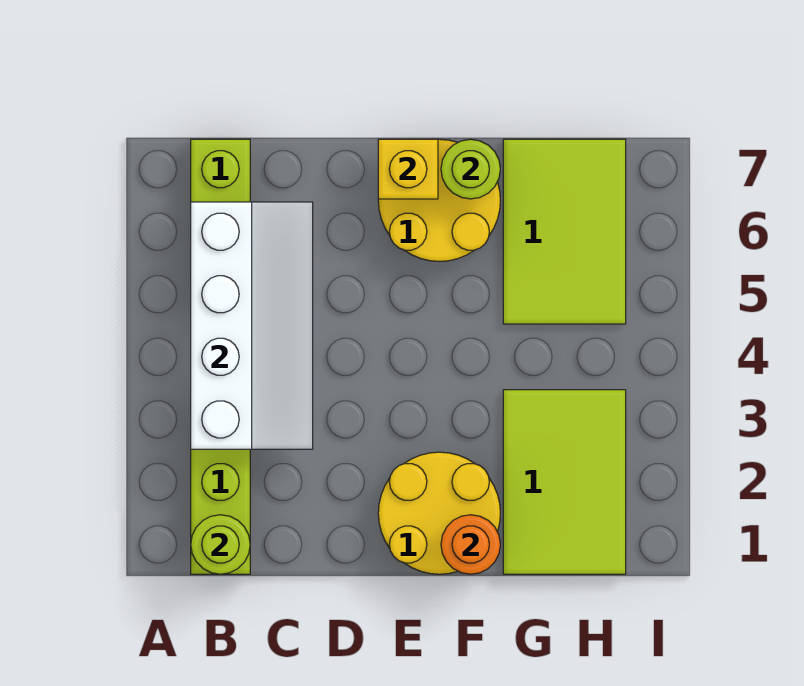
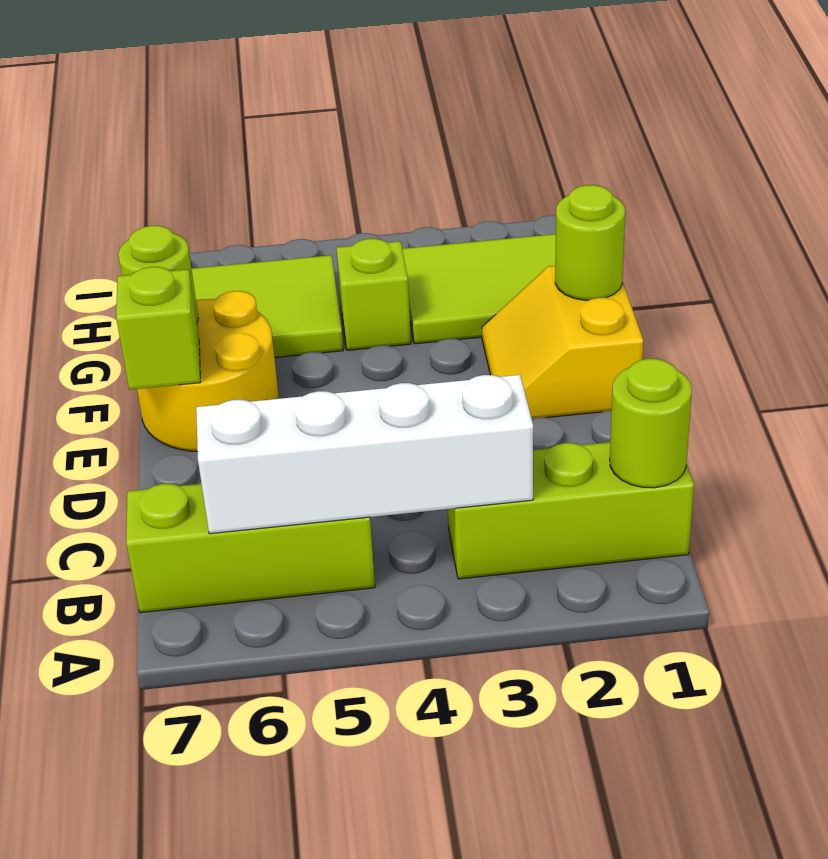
yellow 2x2 round brick [378,452,500,574] -> yellow 2x2 slope [482,266,643,419]
yellow 1x1 brick [378,139,438,199] -> lime 1x1 brick [116,267,200,390]
orange 1x1 round brick [441,515,500,574] -> lime 1x1 round brick [555,185,625,300]
none -> lime 1x1 brick [337,239,411,350]

